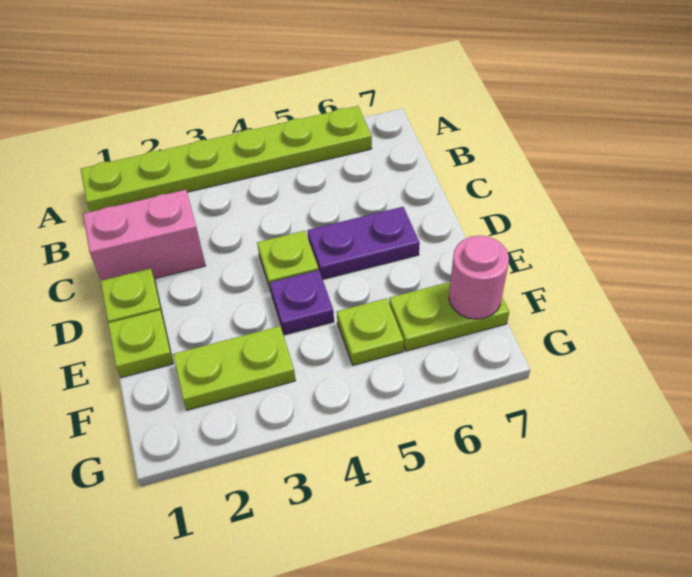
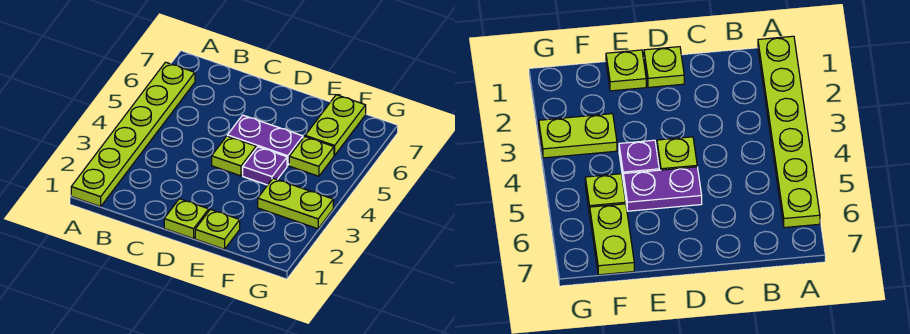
pink 1x2 brick [83,190,206,280] -> none
purple 1x2 plate [308,207,420,279] -> purple 1x2 plate turned to [227,115,303,166]
lime 1x2 plate [173,326,296,410] -> lime 1x2 plate turned to [258,178,333,229]
pink 1x1 round brick [449,236,509,319] -> none

